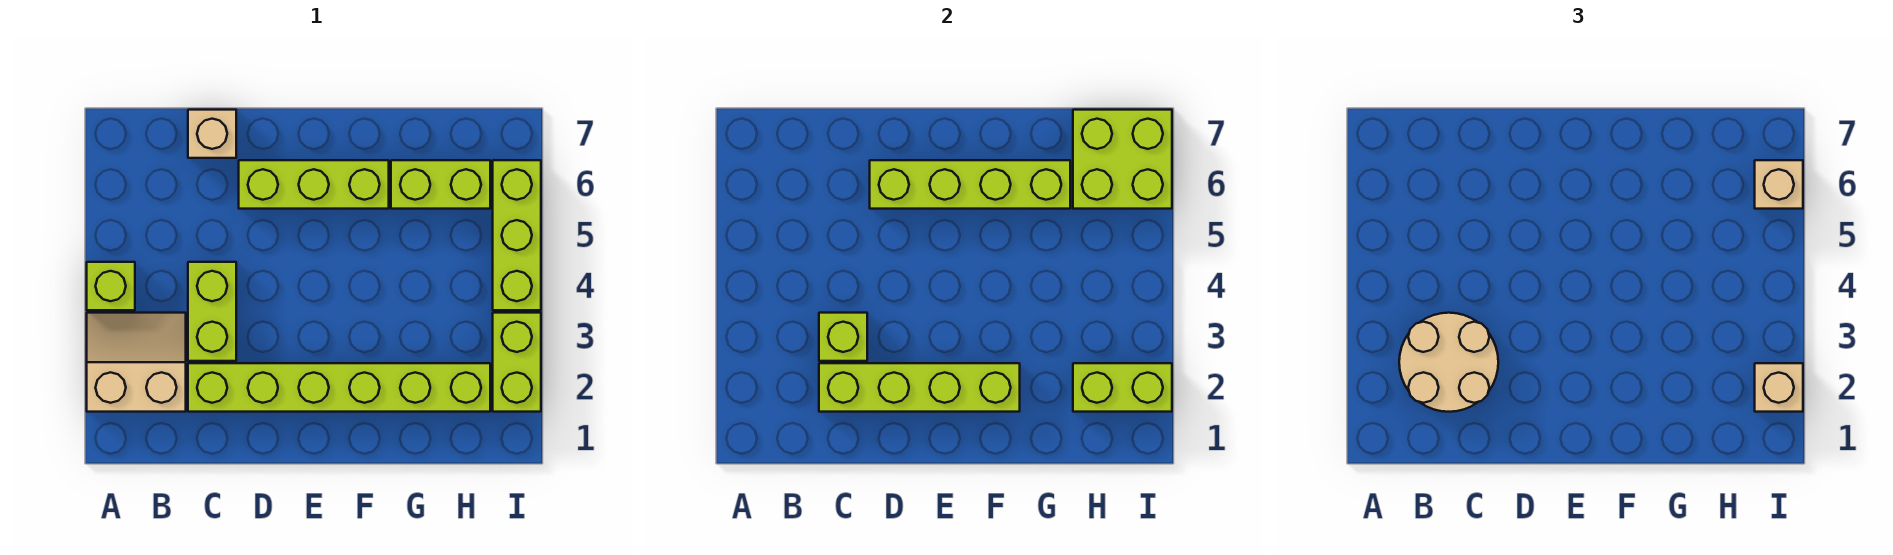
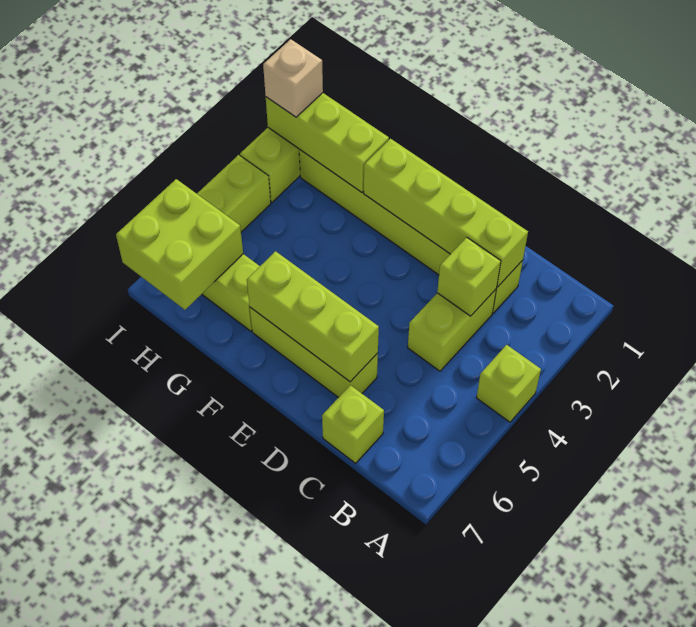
tan 2x2 slope [87,313,186,412] -> none
tan 2x2 round brick [1399,313,1498,412] -> none
tan 1x1 brick [188,110,236,158] -> lime 1x1 brick [322,385,384,463]
lime 1x4 brick [870,160,1070,209] -> lime 1x3 brick [247,251,379,382]
lime 1x2 brick [1073,363,1172,412] -> lime 1x3 brick [266,93,389,192]
tan 1x1 brick [1755,160,1803,209] -> none

